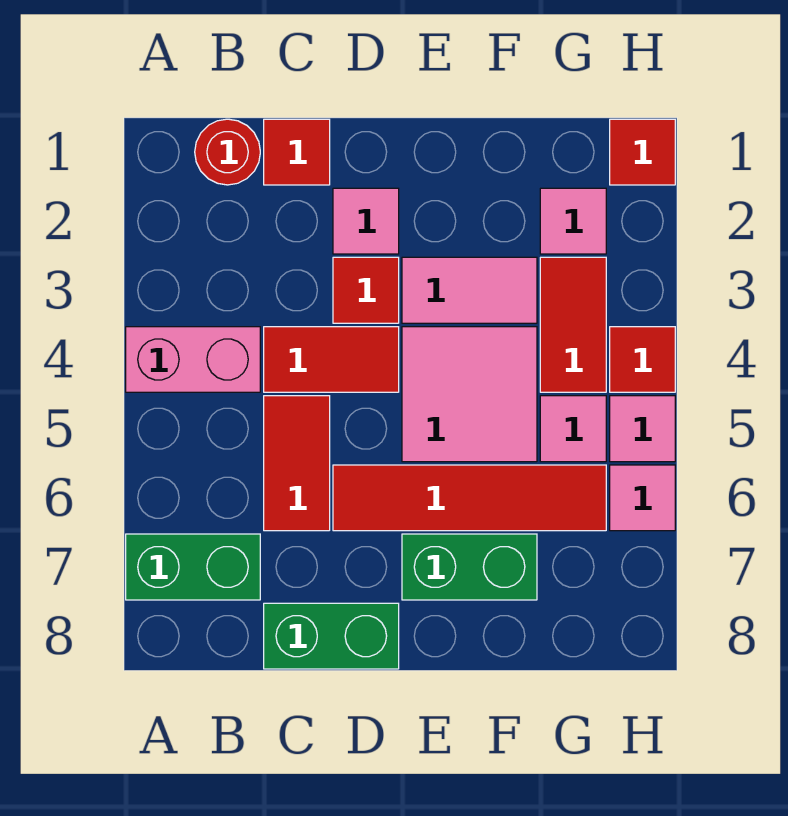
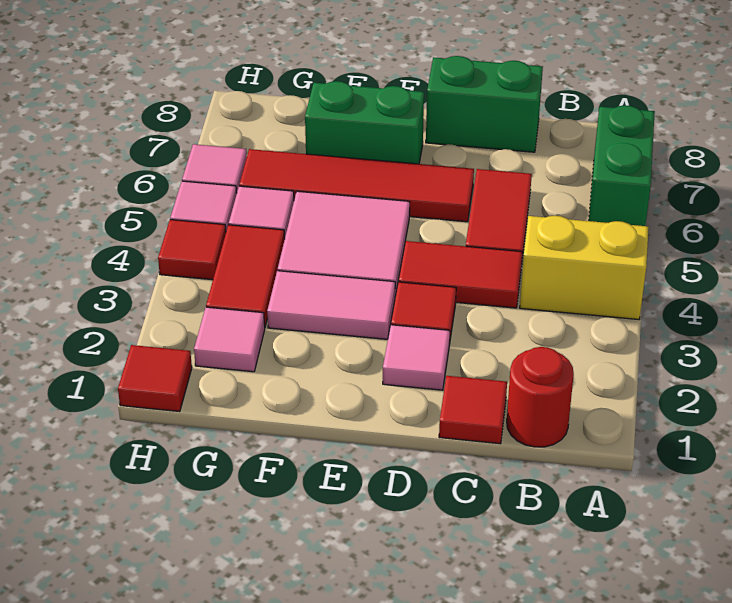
pink 1x2 brick [126,327,260,392] -> yellow 1x2 brick [520,216,649,320]
green 1x2 brick [126,534,260,600] -> green 1x2 brick turned to [589,105,655,226]

